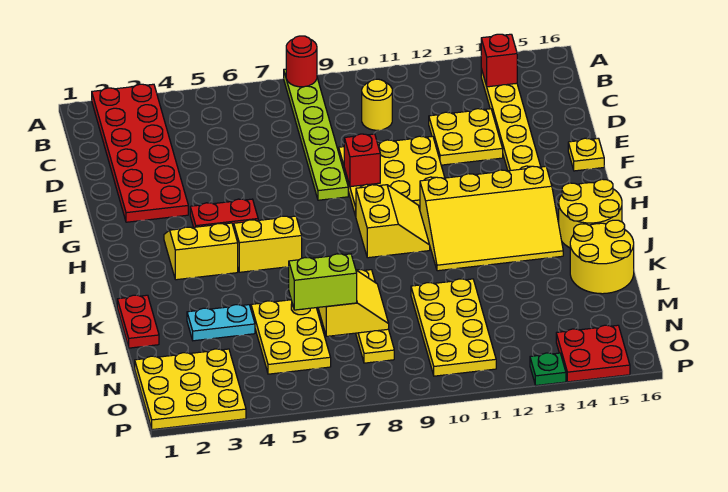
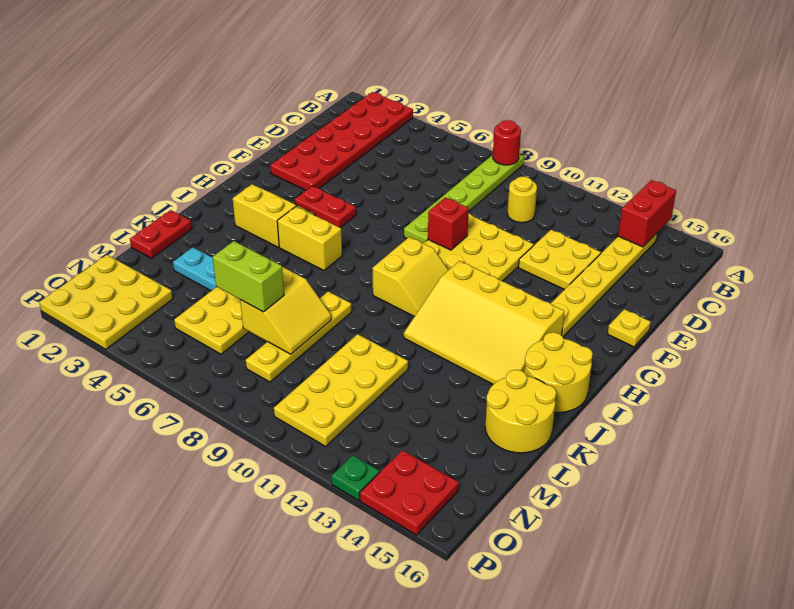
red 1x1 brick [481,34,517,87] -> red 1x2 brick [618,180,676,247]

